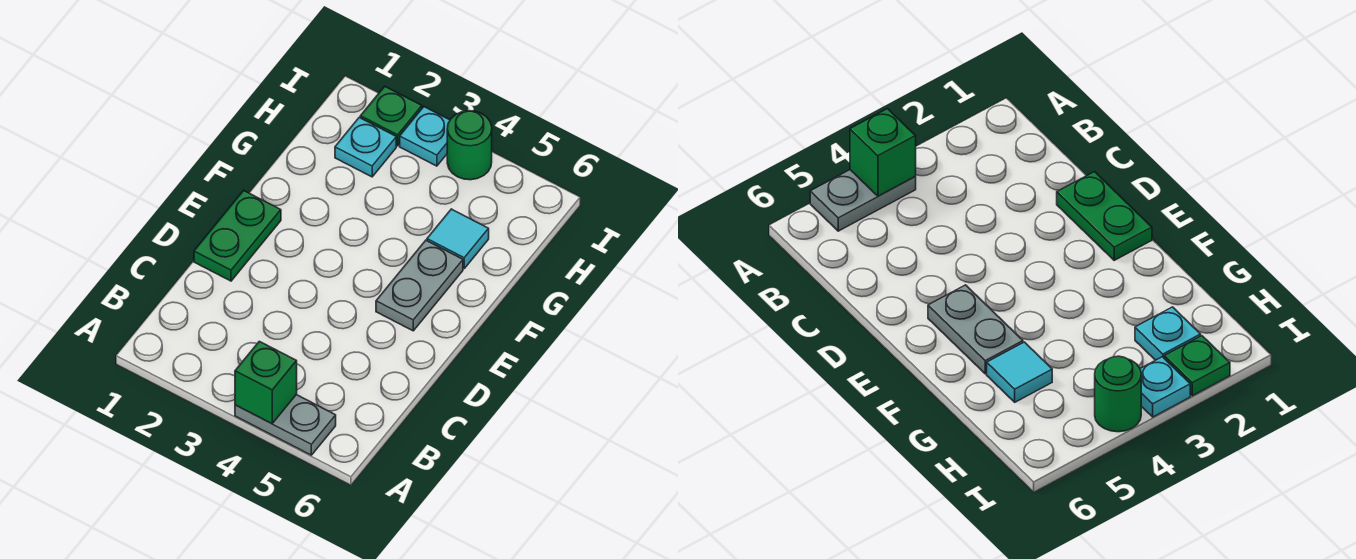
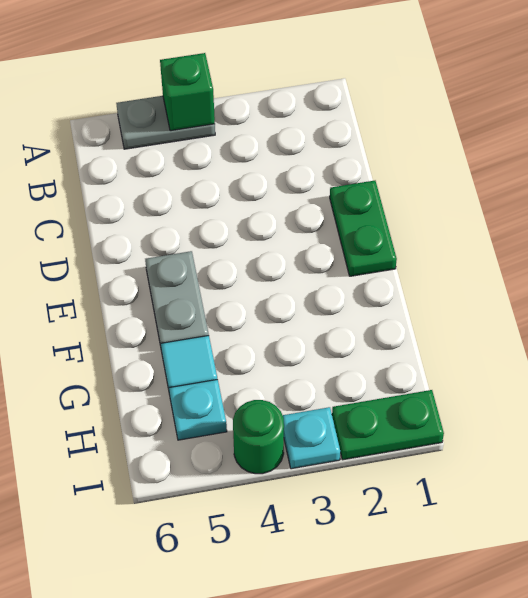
cyan 1x1 plate [335,117,396,177] -> cyan 1x1 plate moved to [169,379,227,440]
green 1x1 plate [360,86,422,146] -> green 1x2 plate [332,390,444,460]

